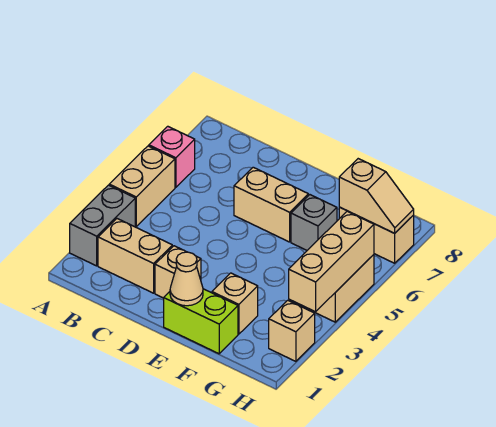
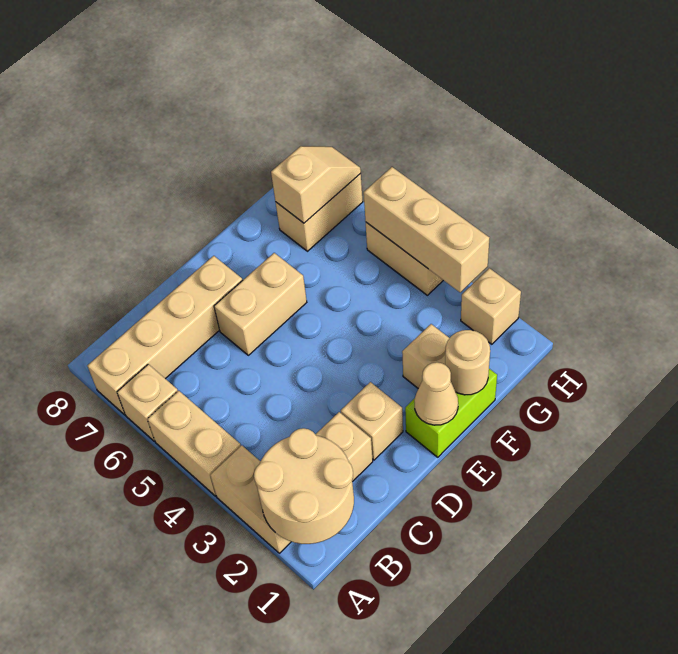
none -> tan 2x2 round brick [254,428,354,544]
grey 1x2 brick [70,185,135,266] -> tan 1x2 brick [210,446,291,553]
pink 1x1 brick [149,126,195,187] -> tan 1x1 brick [117,364,178,441]
none -> tan 1x4 brick [87,256,243,415]
none -> tan 1x1 round brick [445,330,490,395]
grey 1x1 brick [291,195,337,250] -> none

